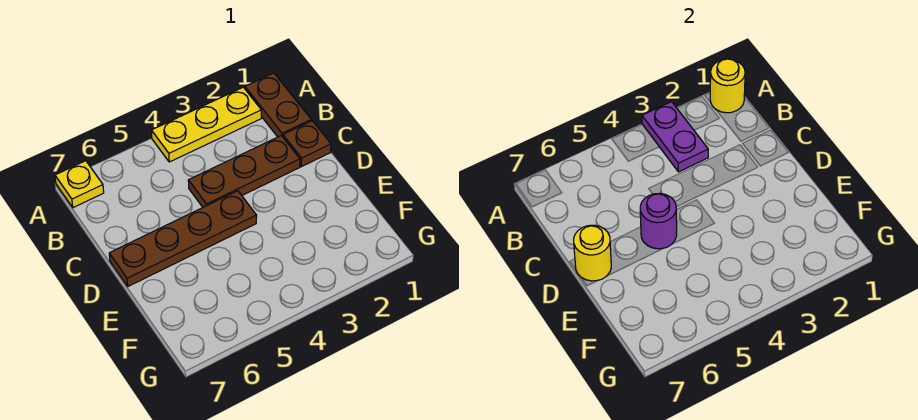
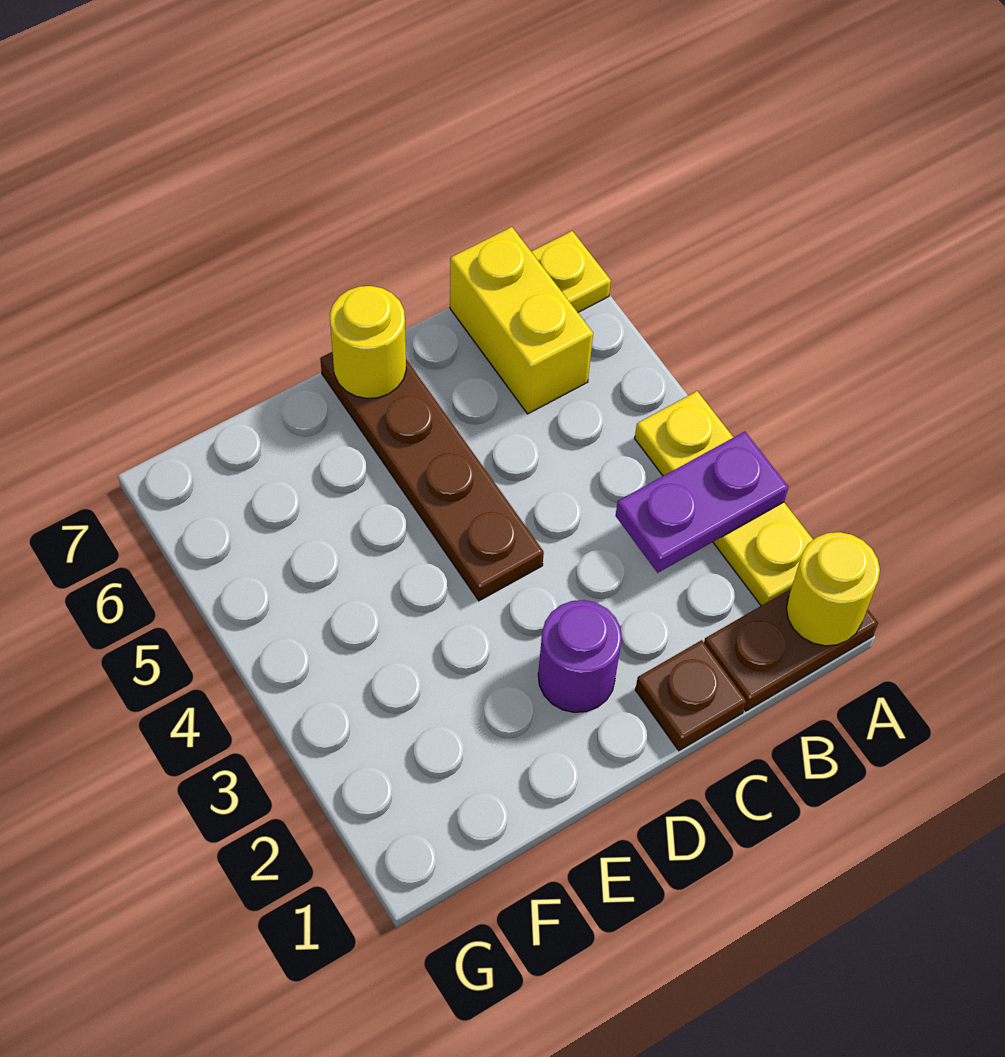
none -> yellow 1x2 brick [450,227,593,414]
brown 1x3 plate [188,136,300,207] -> none
purple 1x1 round brick [640,193,677,249] -> purple 1x1 round brick moved to [538,600,622,712]

